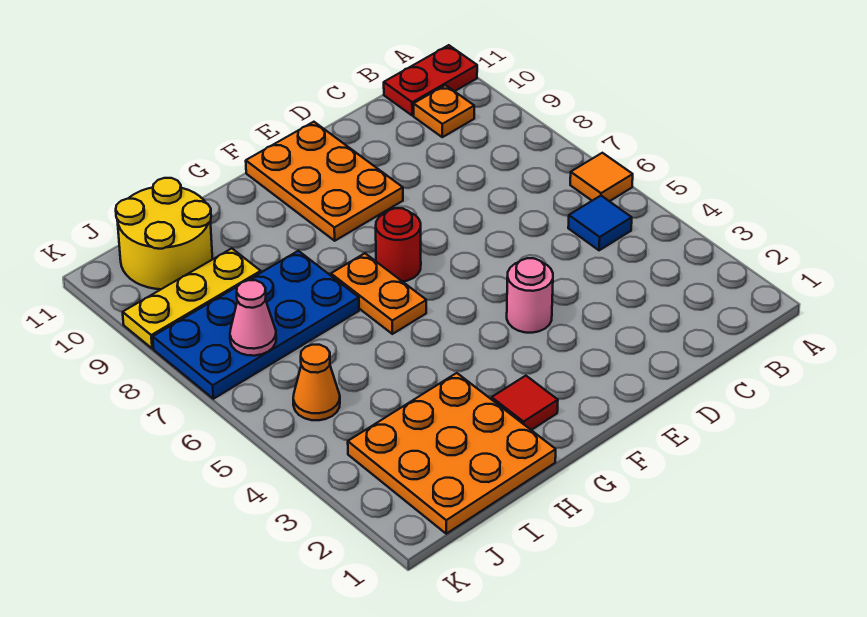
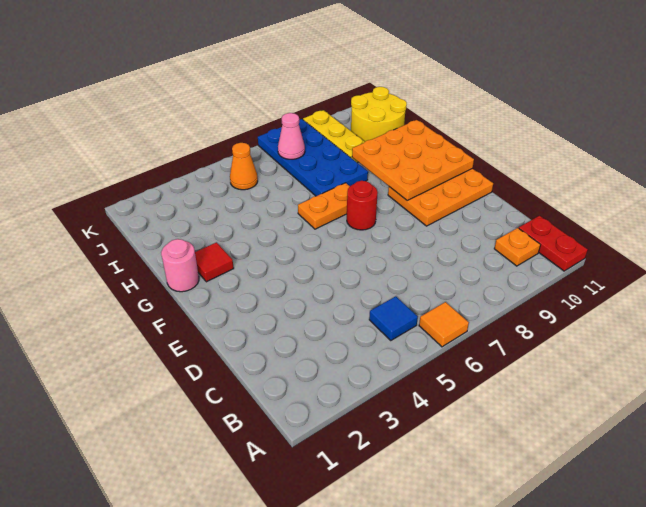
pink 1x1 round brick [507,258,553,333] -> pink 1x1 round brick moved to [161,239,199,292]
orange 3x3 plate [348,373,556,534] -> orange 3x3 plate moved to [352,120,474,200]

